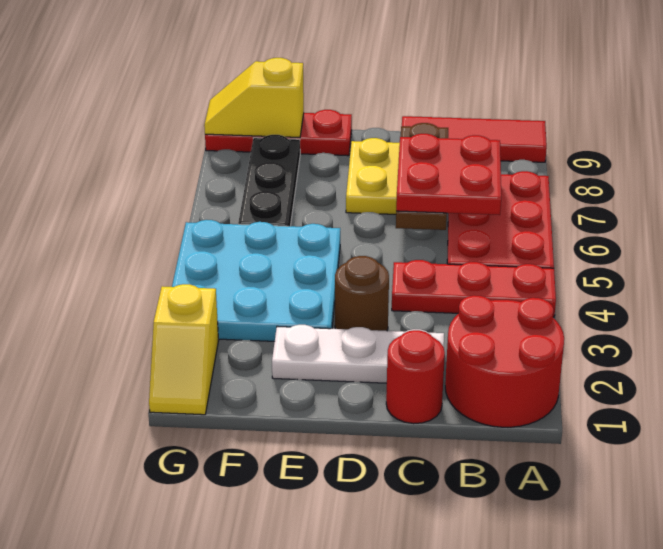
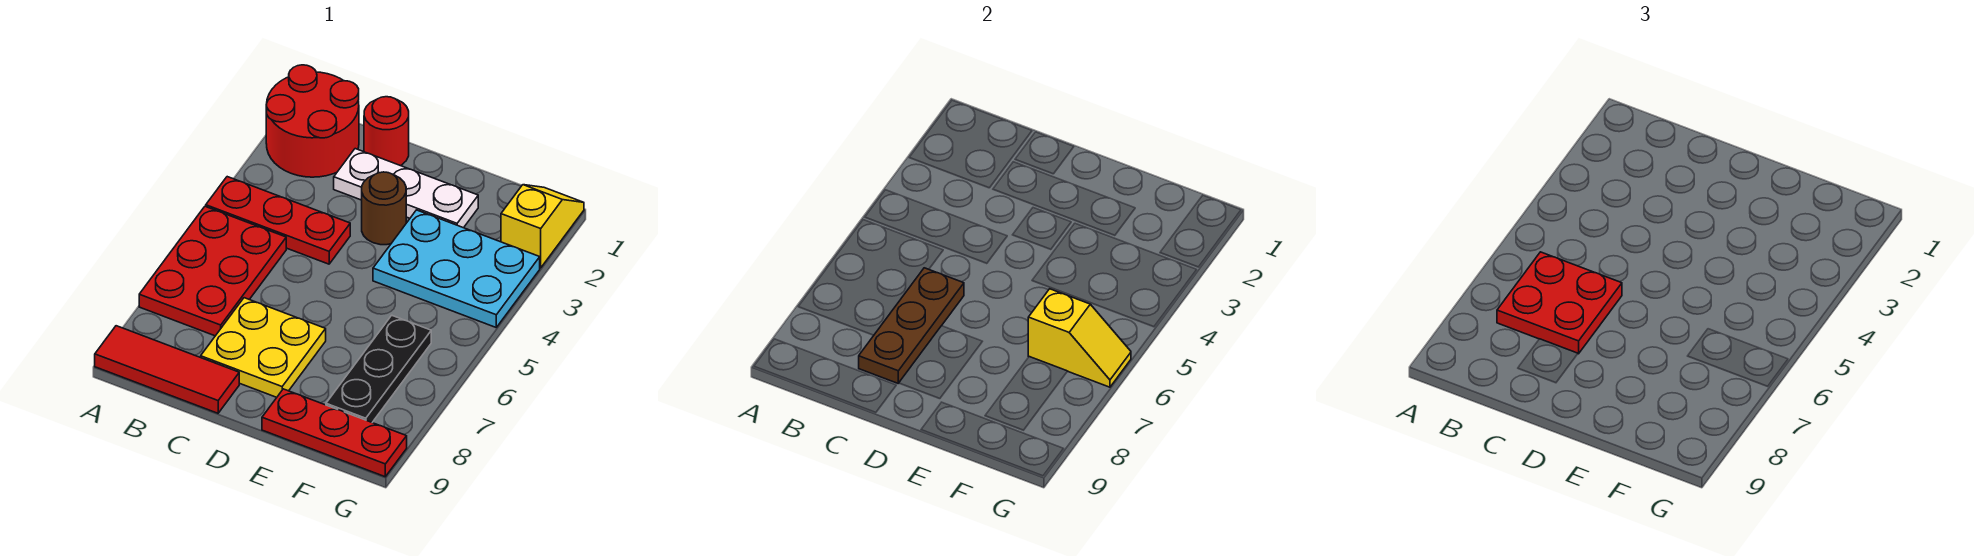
cyan 3x3 plate [172,220,340,341] -> cyan 2x3 plate [373,210,540,327]
yellow 1x2 slope [204,58,304,137] -> yellow 1x2 slope moved to [1028,289,1131,387]

